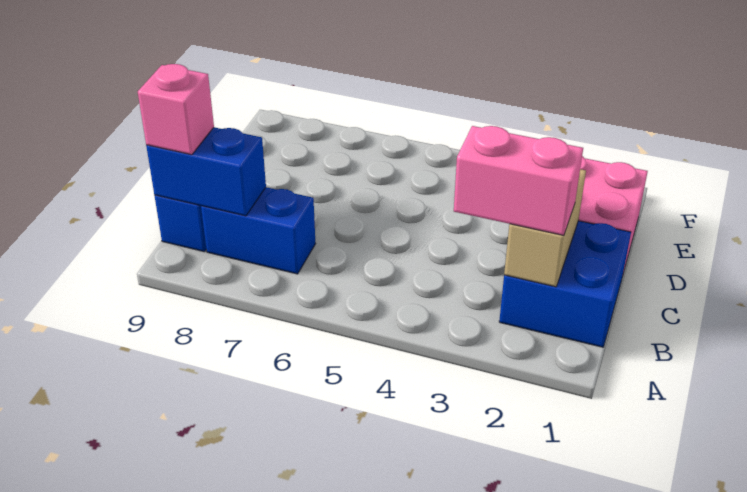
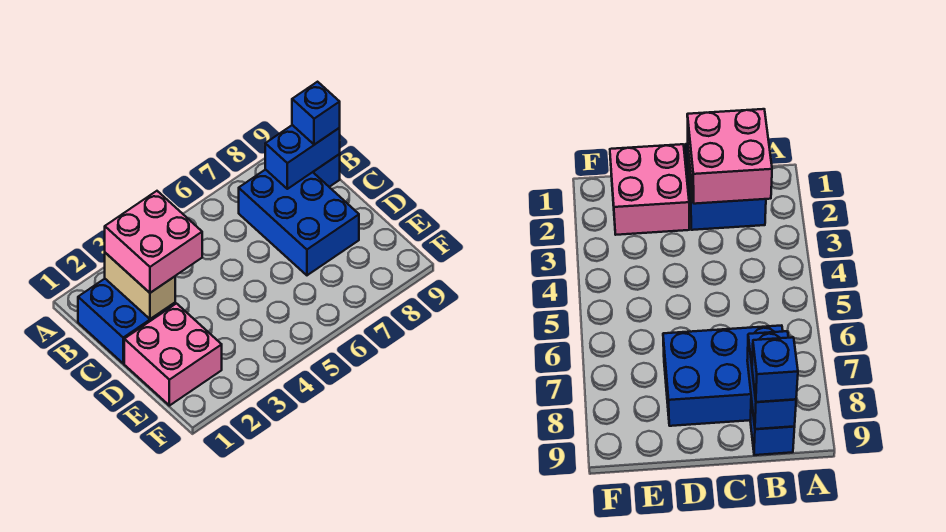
pink 1x2 brick [454,126,583,235] -> pink 2x2 brick [105,191,202,293]
blue 1x2 brick [201,187,316,274] -> blue 2x3 brick [239,169,359,275]
pink 1x1 brick [138,64,214,155] -> blue 1x1 brick [292,82,340,145]

